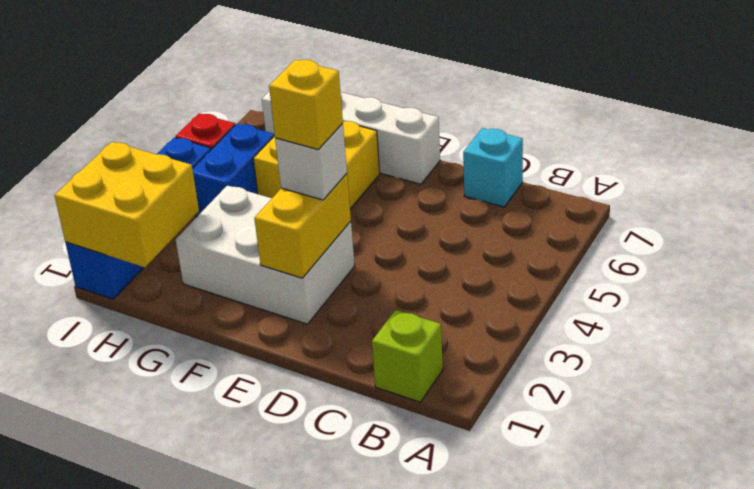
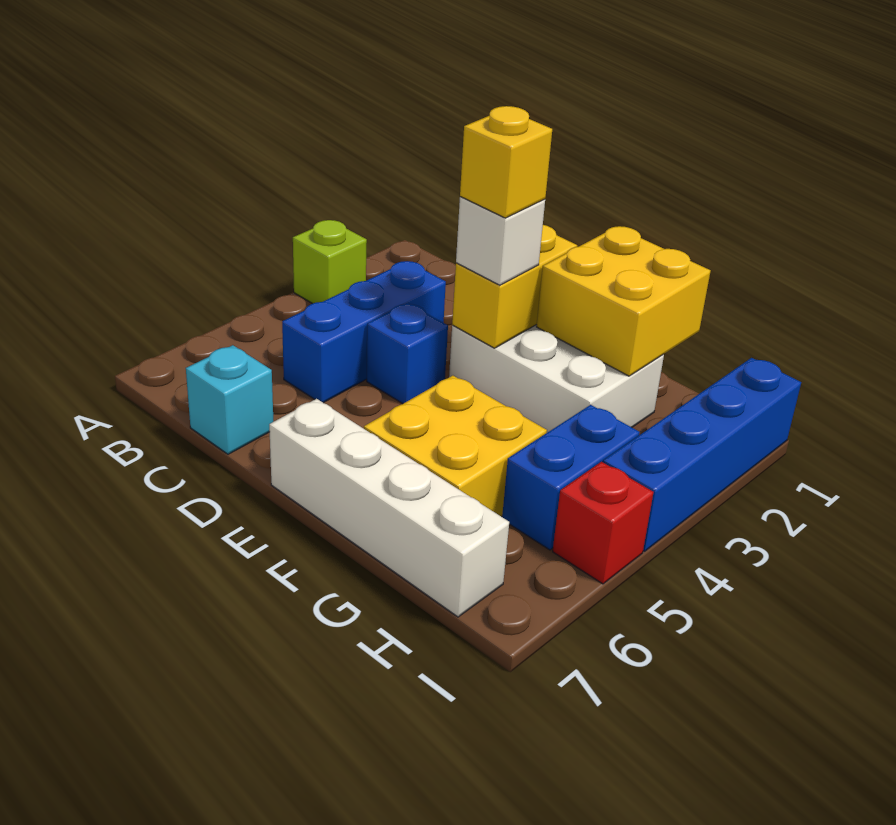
lime 1x1 brick [372,310,443,402] -> lime 1x1 brick moved to [293,220,367,304]
none -> blue 1x3 brick [282,261,446,403]
none -> blue 1x1 brick [367,303,448,404]
yellow 2x2 brick [54,142,199,267] -> yellow 2x2 brick moved to [536,226,710,376]

